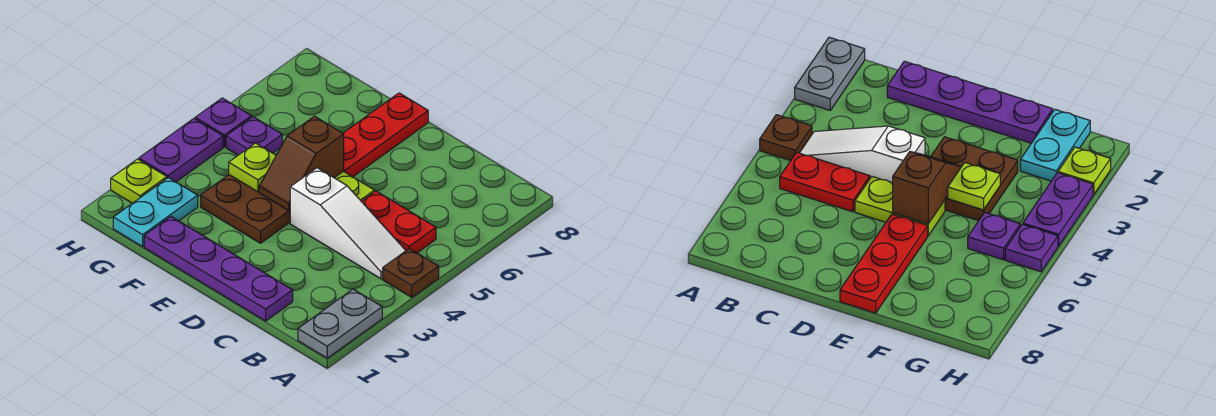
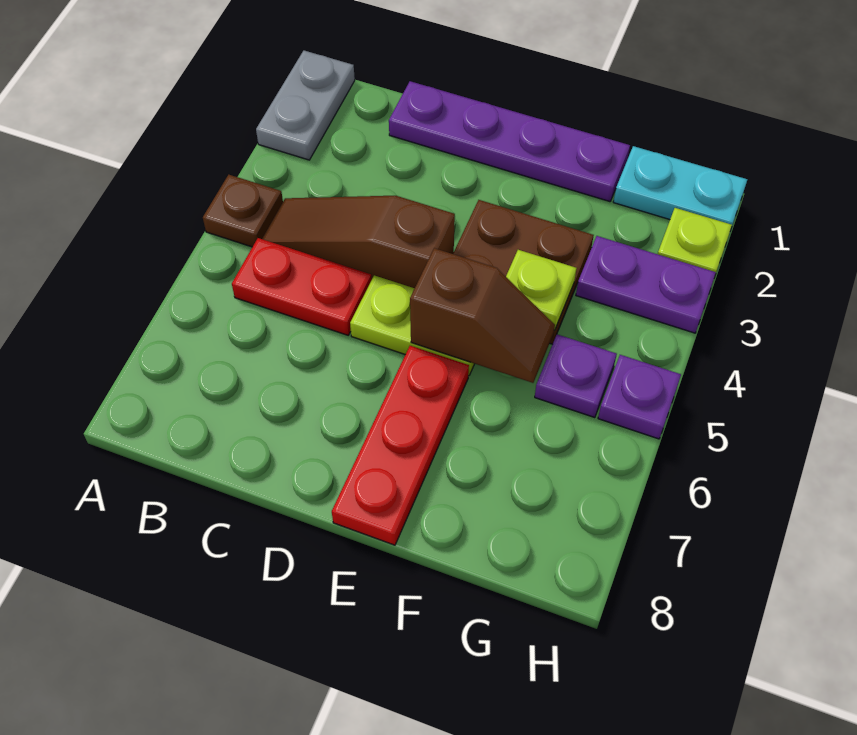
white 1x3 slope [290,168,406,279] -> brown 1x3 slope [262,196,455,288]
brown 1x2 slope [259,116,344,210] -> brown 1x2 slope turned to [410,248,555,383]
cyan 1x2 plate [113,178,198,247] -> cyan 1x2 plate turned to [613,146,747,224]
purple 1x2 plate [139,119,223,182] -> purple 1x2 plate turned to [576,236,716,333]

